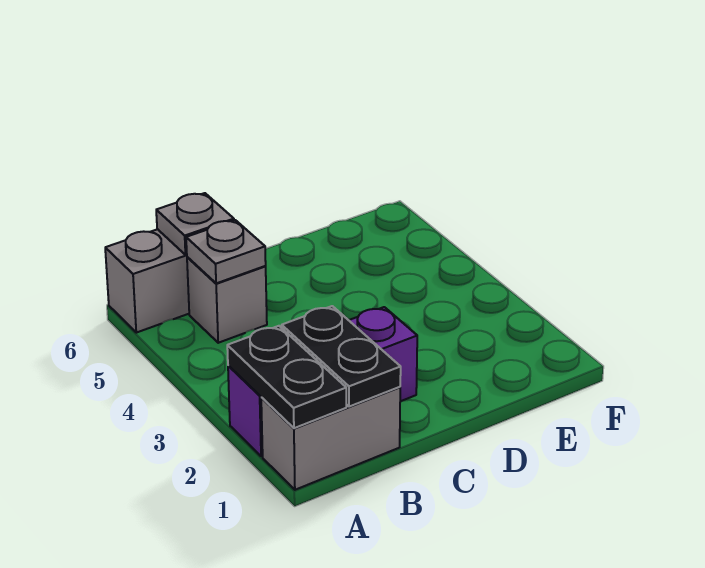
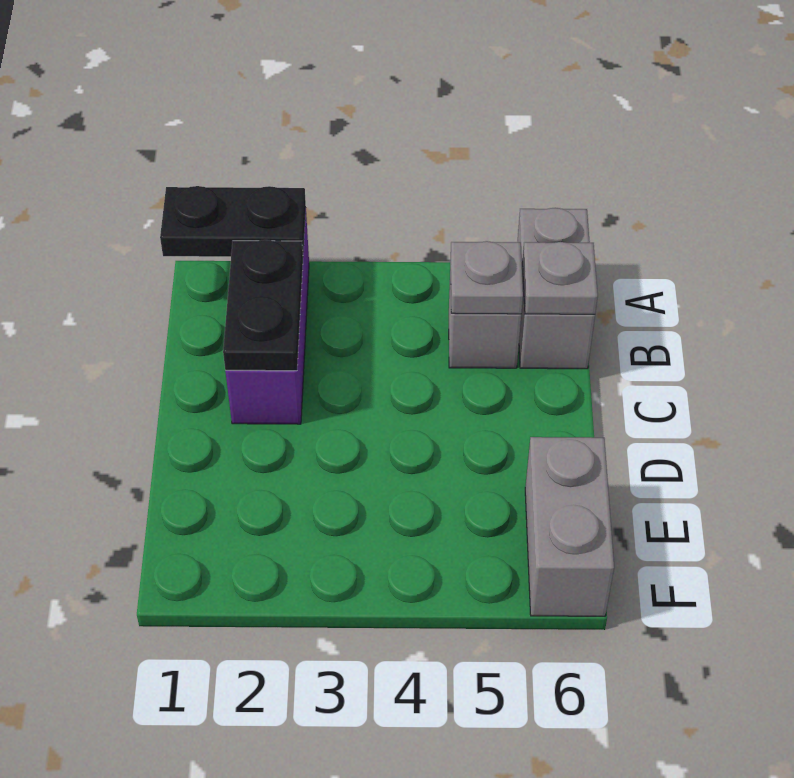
grey 1x2 brick [261,387,401,490] -> grey 1x2 brick moved to [525,437,614,616]
black 1x2 plate [282,306,401,407] -> black 1x2 plate turned to [223,240,303,371]

